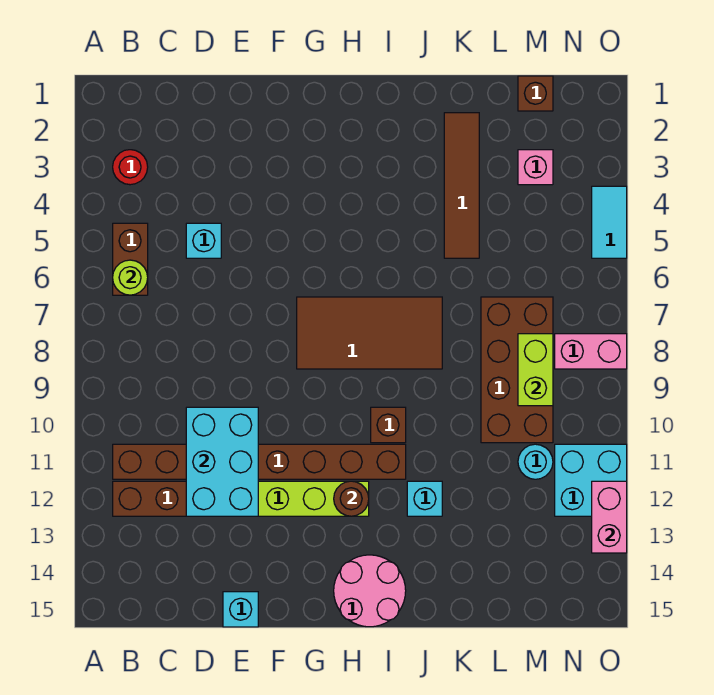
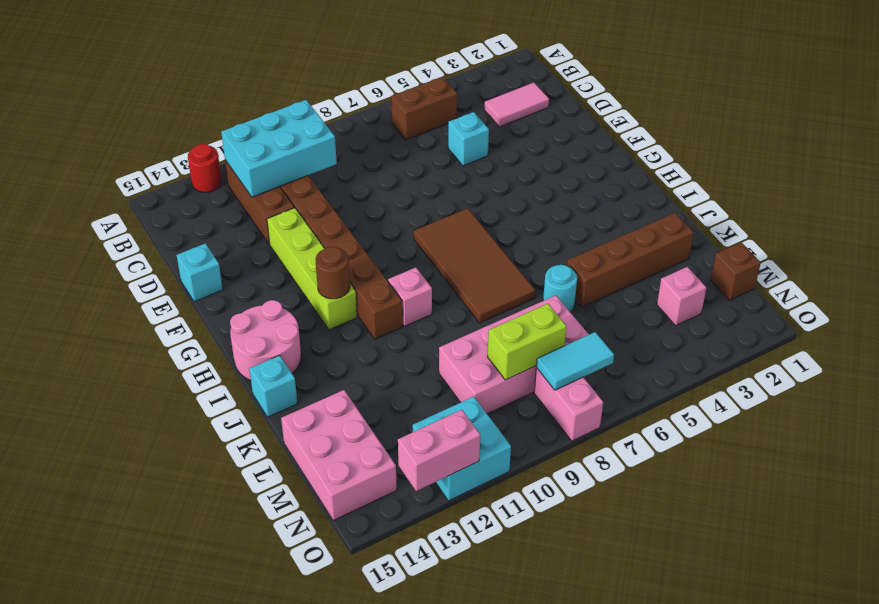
red 1x1 round brick [113,150,148,185] -> red 1x1 round brick moved to [188,144,221,192]
lime 1x1 round brick [113,260,148,295] -> none
none -> pink 1x2 tile [484,83,549,127]
cyan 2x3 brick [186,407,258,516] -> cyan 2x3 brick moved to [221,100,337,197]
brown 1x1 brick [371,407,406,443] -> pink 1x1 brick [388,267,432,326]
cyan 1x1 brick [407,481,442,516] -> cyan 1x1 brick moved to [249,355,298,417]
brown 1x4 tile [444,113,479,258] -> brown 1x4 brick [567,213,694,307]
brown 2x4 brick [481,297,553,443] -> pink 2x4 brick [439,295,589,414]
none -> pink 2x3 brick [281,390,397,521]
cyan 1x1 round brick [518,444,553,479] -> cyan 1x1 round brick moved to [543,265,577,312]
cyan 1x2 tile [592,186,627,258] -> cyan 1x2 tile moved to [536,332,614,390]

